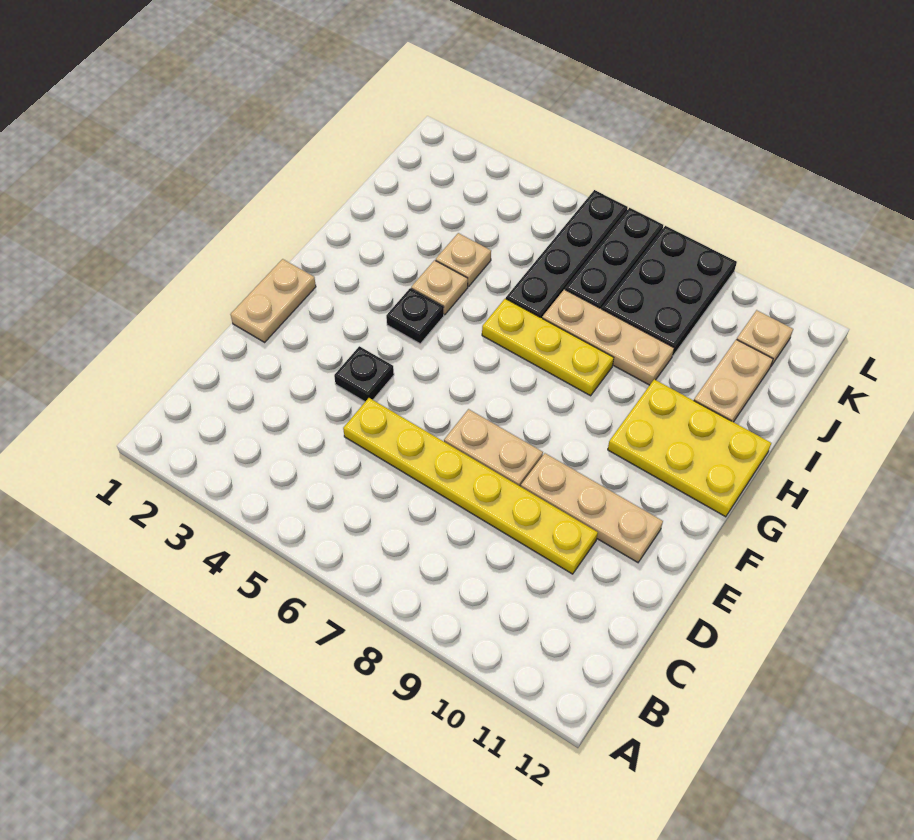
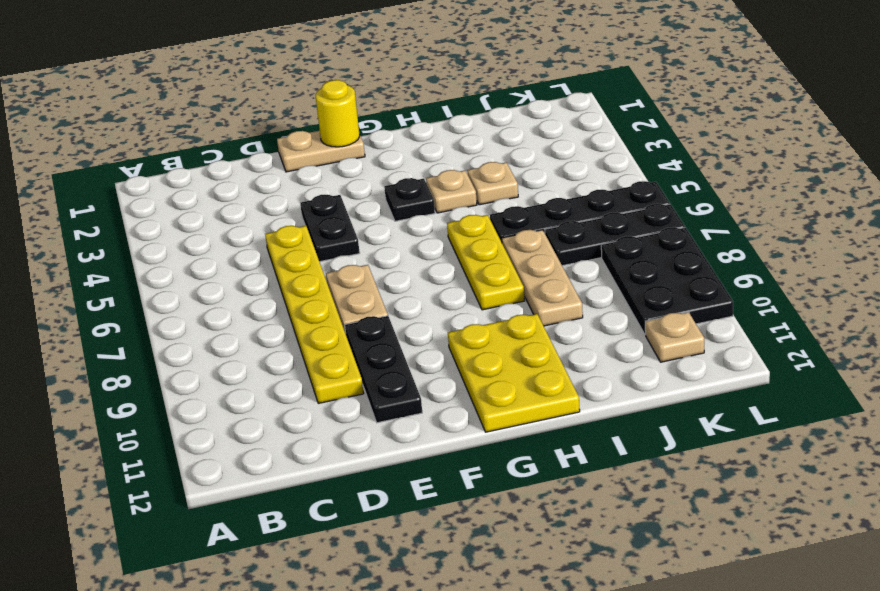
black 1x1 plate [334,346,394,402] -> black 1x2 plate [300,194,360,262]
tan 1x3 plate [521,453,663,562] -> black 1x3 plate [345,316,422,423]
none -> yellow 1x1 round brick [316,80,360,147]
tan 1x2 plate [694,339,773,422] -> none
black 2x3 plate [602,226,737,355] -> black 2x3 plate turned to [601,227,733,335]

